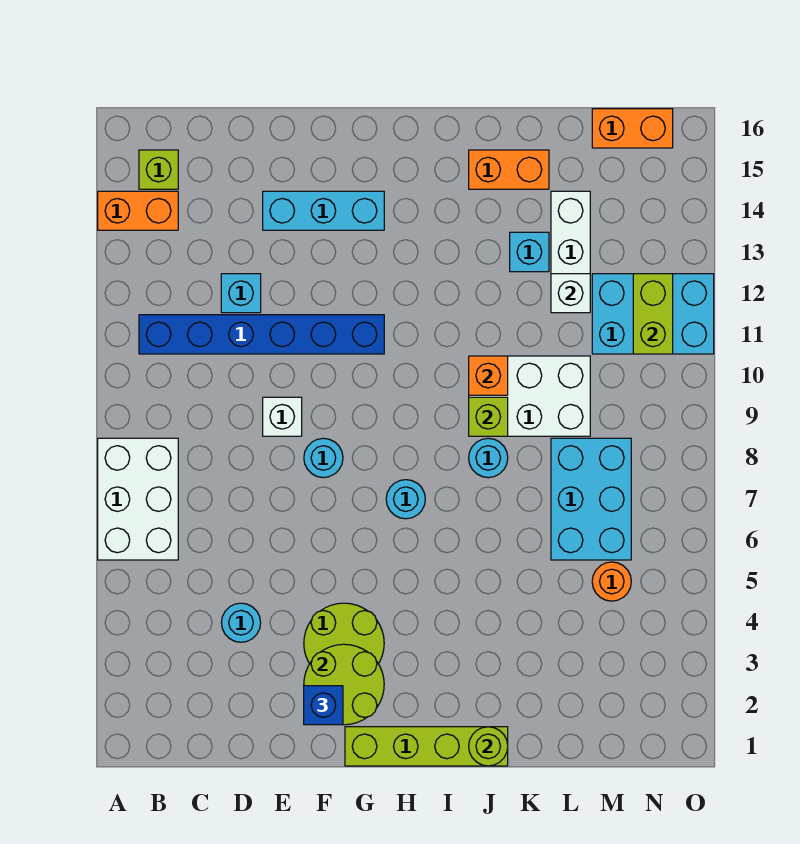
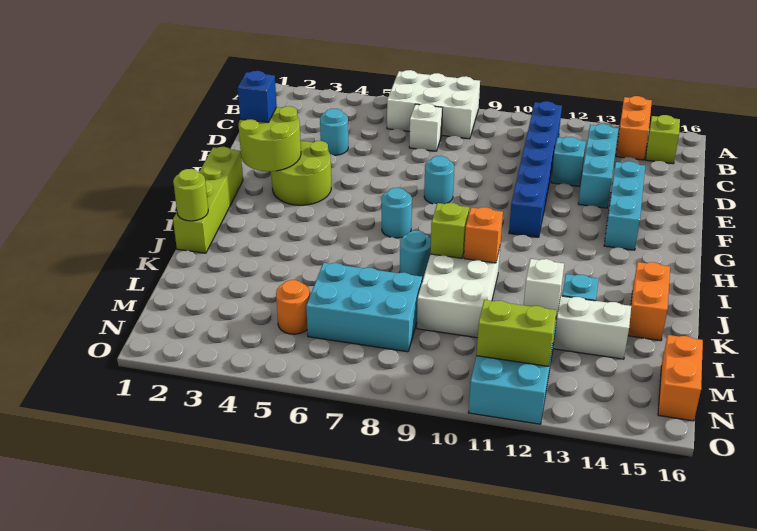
none -> cyan 1x3 brick [578,124,619,208]
white 1x1 brick [263,397,302,436] -> white 1x1 brick moved to [409,103,442,151]

